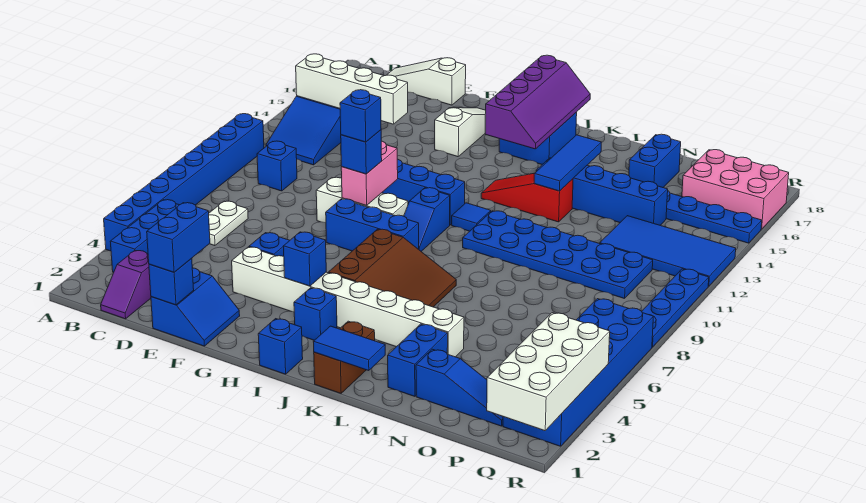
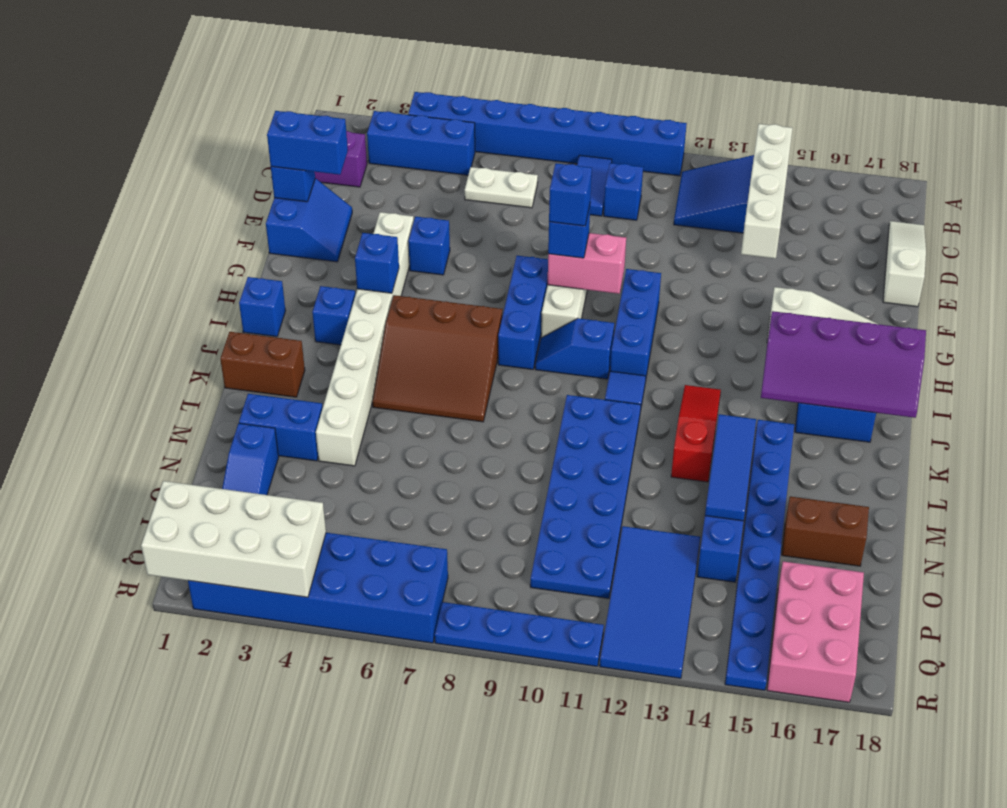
blue 2x2 slope [151,268,240,346] -> blue 2x2 slope turned to [266,178,352,262]
blue 1x2 tile [313,326,385,371] -> blue 1x2 tile moved to [577,155,612,216]
blue 1x3 tile [534,135,601,191] -> blue 1x3 tile turned to [705,414,756,521]
blue 1x2 brick [629,134,681,187] -> brown 1x2 brick [782,497,869,566]

